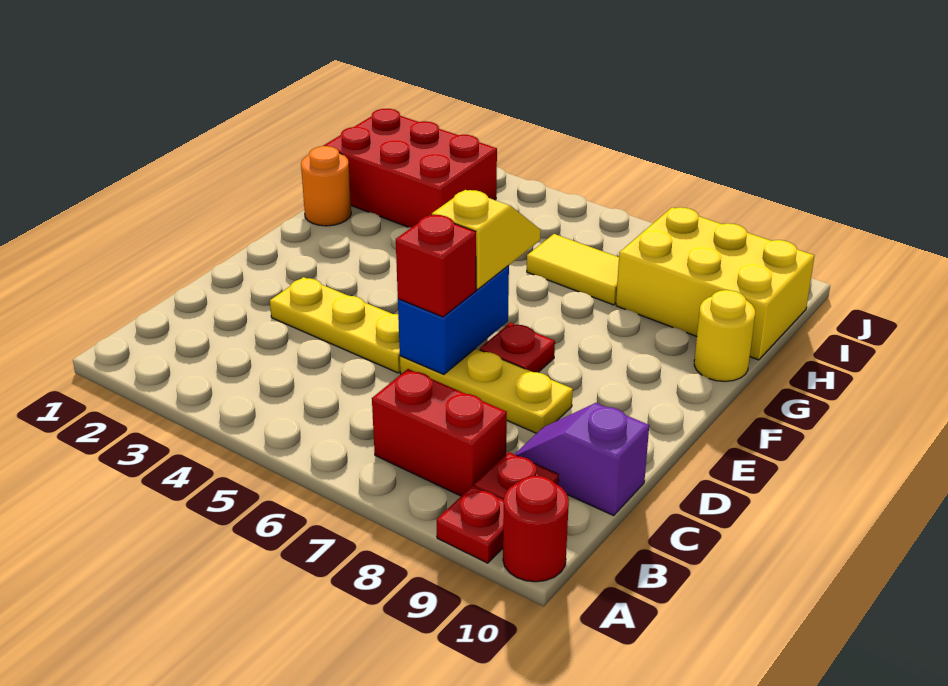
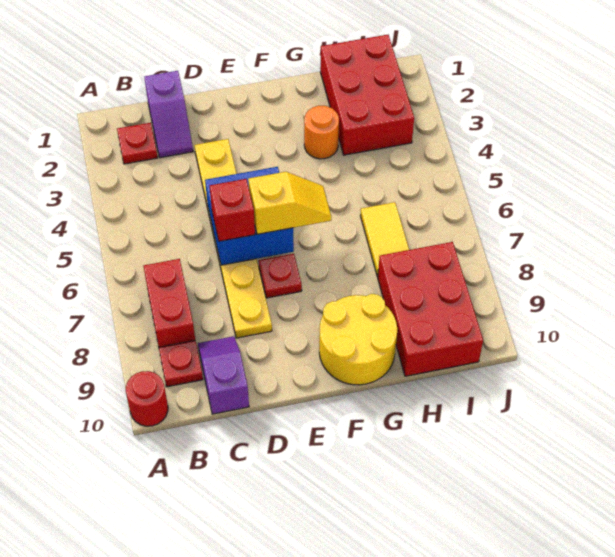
red 1x1 plate [437,486,504,563] -> red 1x1 plate moved to [117,123,158,164]
none -> purple 1x2 slope [144,71,193,158]
blue 1x2 brick [398,265,509,374] -> blue 2x2 brick [205,167,294,265]
orange 1x1 round brick [301,146,351,226] -> orange 1x1 round brick moved to [304,106,339,159]
yellow 1x1 round brick [694,290,755,381] -> yellow 2x2 round brick [319,294,397,385]
yellow 2x3 brick [616,207,814,360] -> red 2x3 brick [378,242,483,376]

